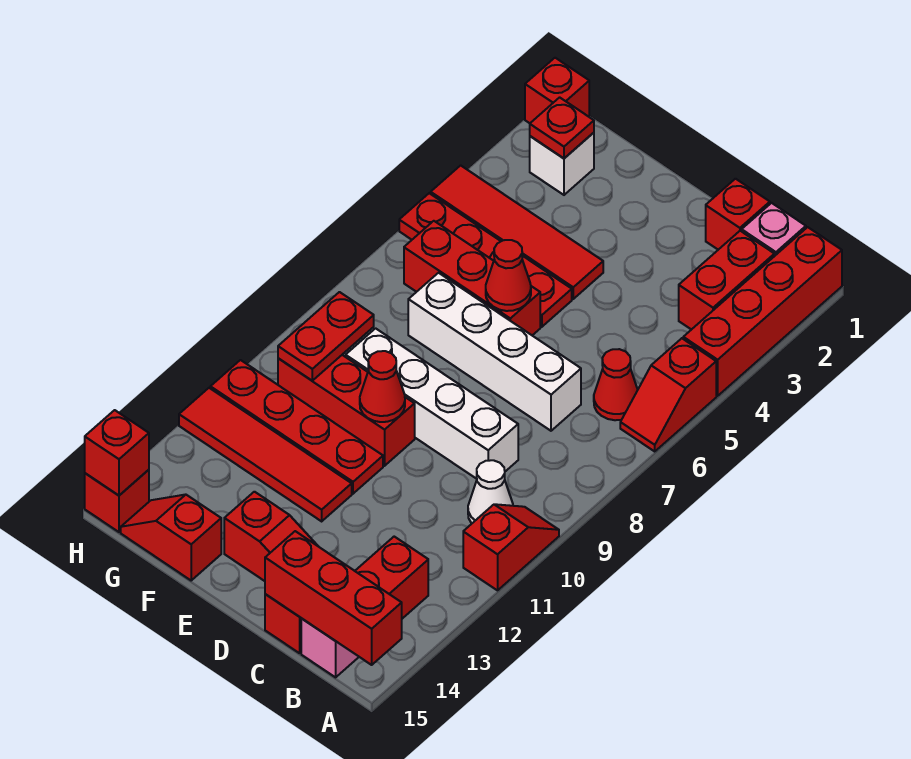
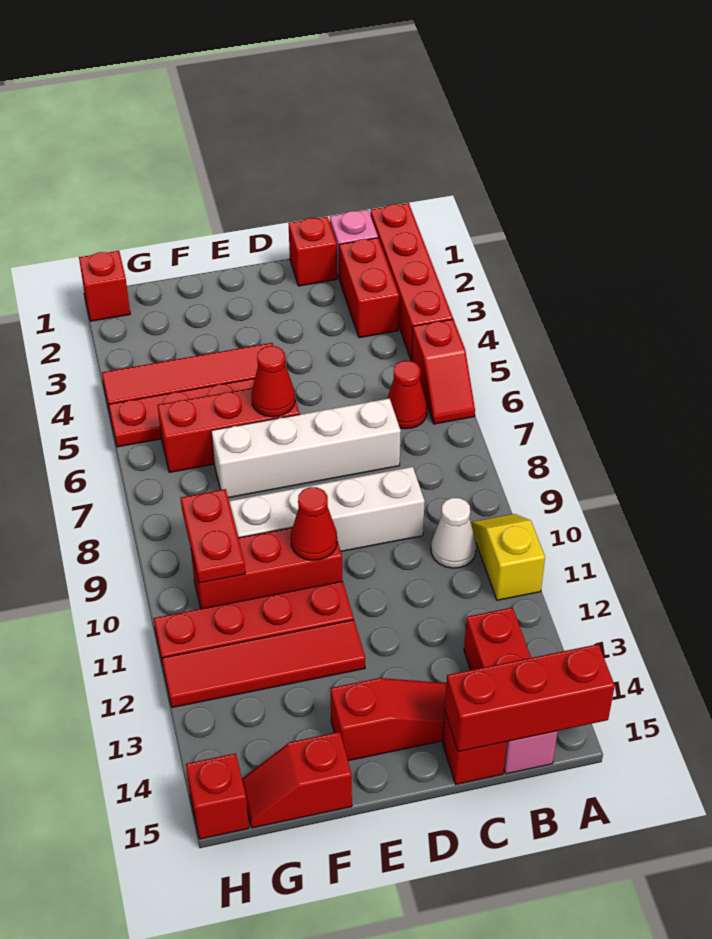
red 1x2 slope [463,504,559,590] -> yellow 1x2 slope [471,514,545,600]
white 1x1 brick [530,133,594,195] -> none
red 1x1 plate [530,97,594,158] -> none
red 1x1 brick [85,410,149,495] -> none

